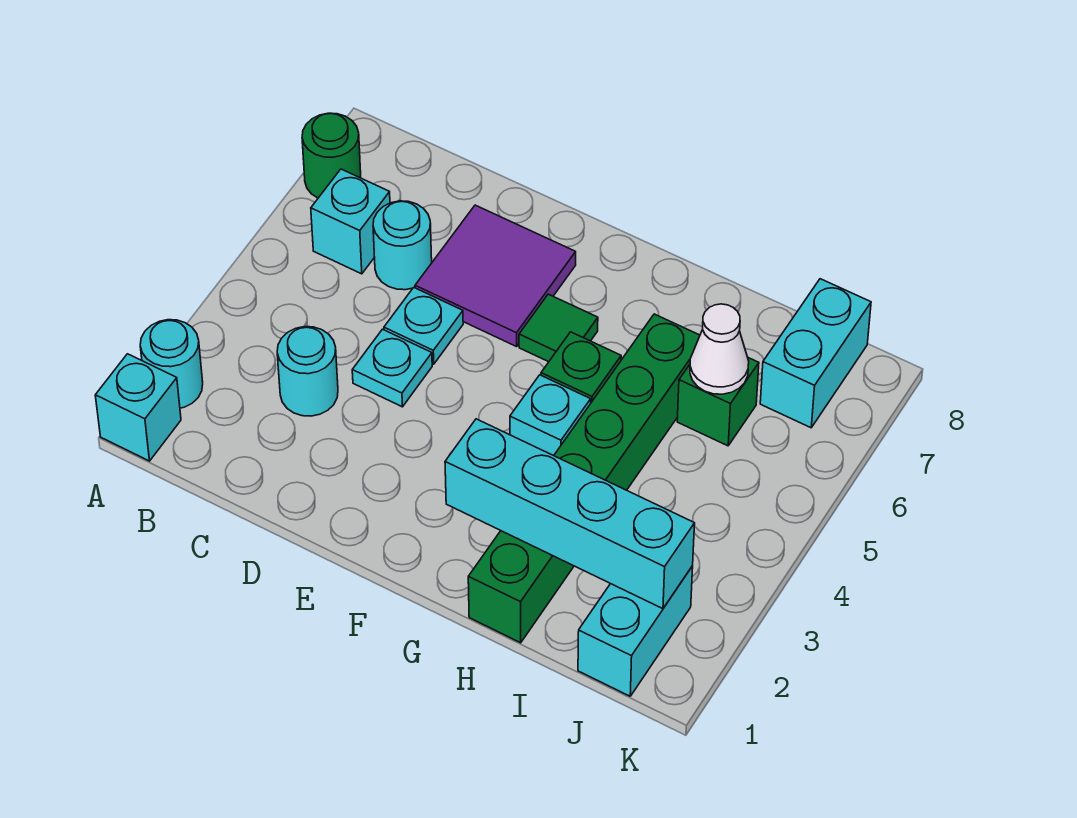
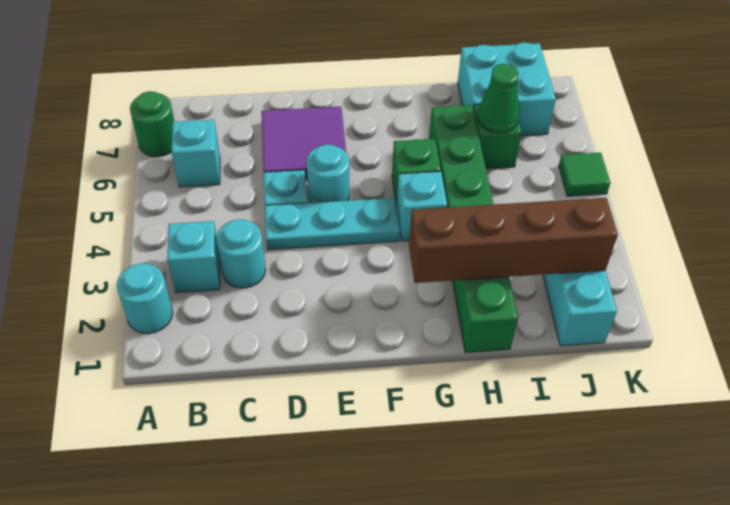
cyan 1x1 brick [95,354,181,461] -> cyan 1x1 brick moved to [167,221,220,293]
cyan 1x1 round brick [373,201,432,290] -> cyan 1x1 round brick moved to [307,144,349,203]
cyan 1x1 plate [352,329,432,407] -> cyan 1x3 plate [265,198,400,250]
green 1x1 tile [519,294,598,362] -> green 1x1 tile moved to [559,153,610,196]
cyan 1x4 brick [445,419,695,609] -> brown 1x4 brick [409,198,618,283]
white 1x1 cone [690,304,749,394] -> green 1x1 cone [477,64,519,133]
cyan 1x2 brick [760,279,871,428] -> cyan 2x2 brick [458,43,556,136]

